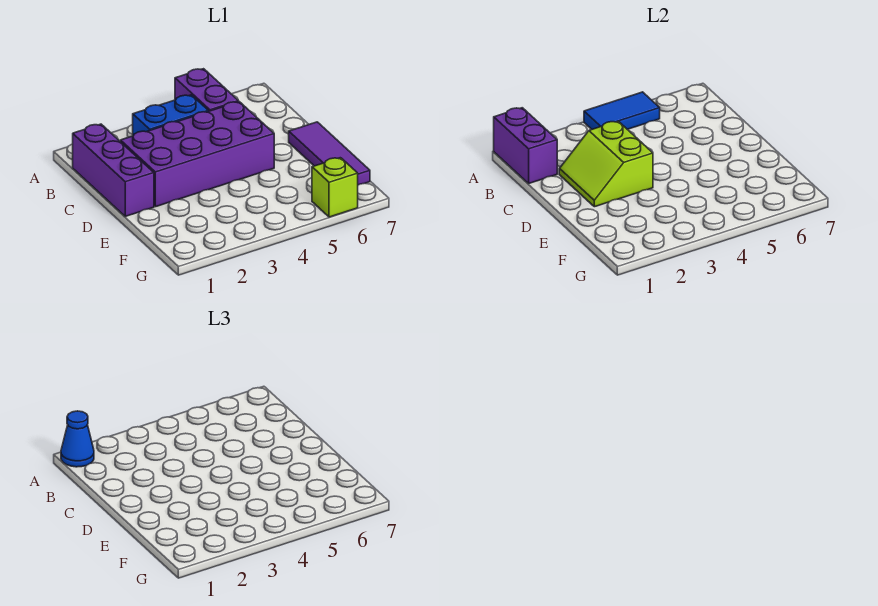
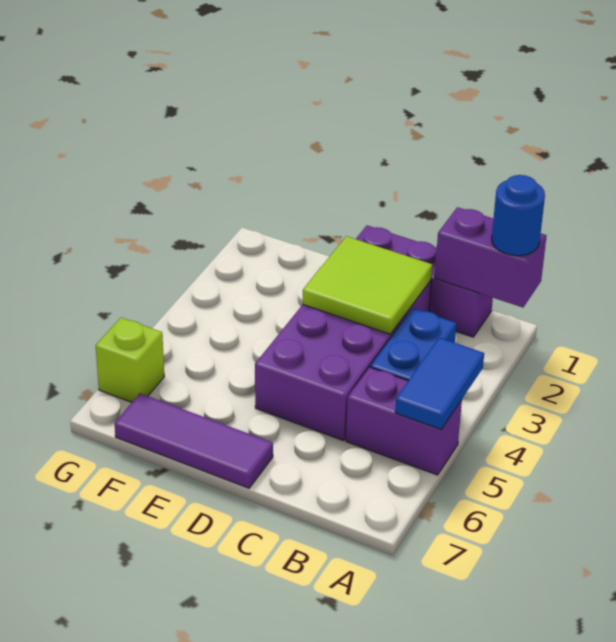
blue 1x1 cone [61,411,94,467] -> blue 1x1 round brick [492,175,545,256]
lime 2x2 slope [559,121,653,207] -> lime 2x2 tile [303,236,432,334]

